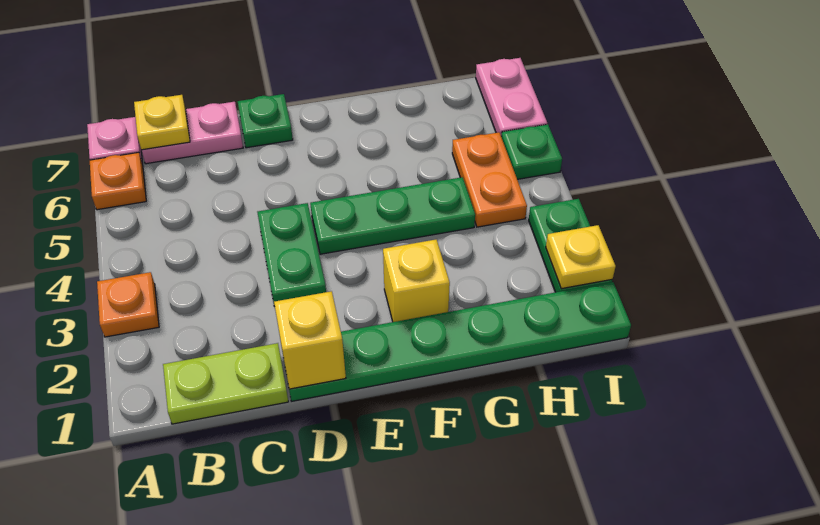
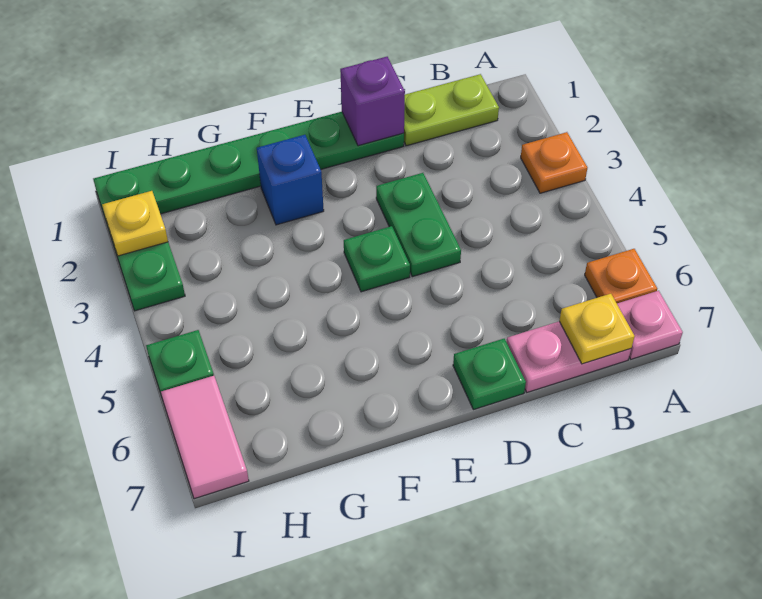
yellow 1x1 brick [274,291,346,389] -> purple 1x1 brick [340,57,405,146]
green 1x3 plate [310,177,475,254] -> green 1x1 plate [344,226,410,292]
yellow 1x1 brick [383,240,450,322] -> blue 1x1 brick [257,135,324,225]
orange 1x2 plate [452,132,527,227] -> none
pink 1x2 plate [476,58,547,136] -> pink 1x2 tile [161,376,249,499]

